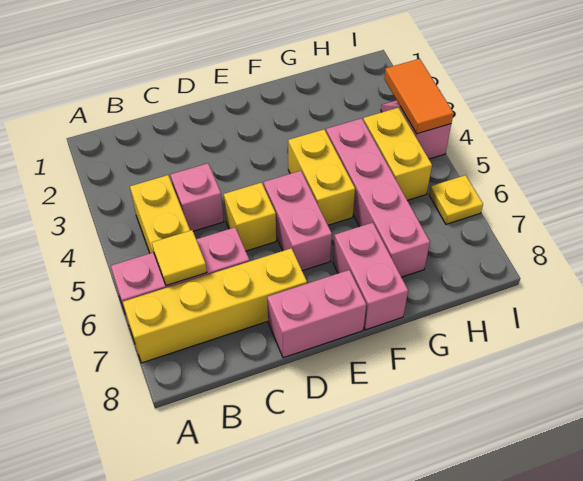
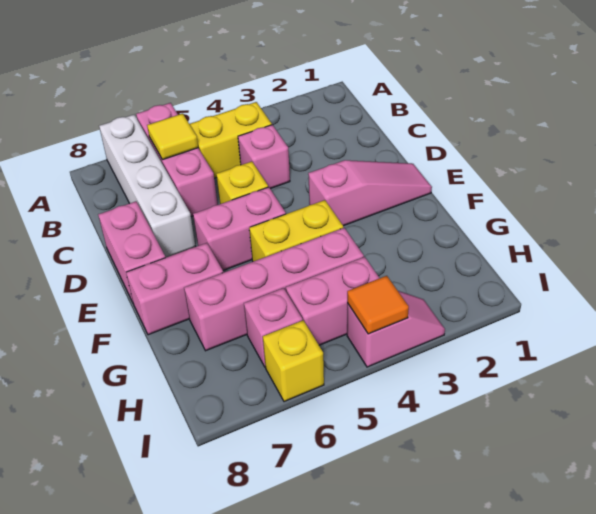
yellow 1x4 brick [123,248,307,363] -> white 1x4 brick [99,115,196,258]
none -> pink 1x3 slope [308,160,432,226]
yellow 1x2 brick [363,108,432,200] -> pink 1x2 brick [286,257,379,345]
none -> pink 1x1 brick [244,288,303,367]
orange 1x2 tile [384,59,454,134] -> orange 1x1 tile [347,276,409,334]
yellow 1x1 plate [429,175,483,224] -> yellow 1x1 brick [263,320,324,402]

